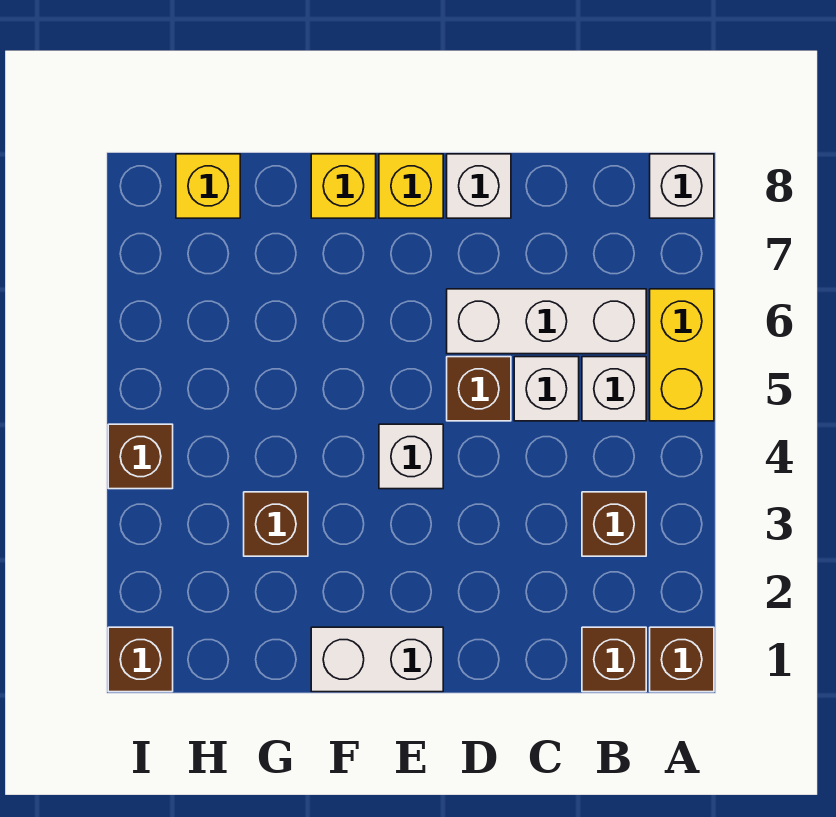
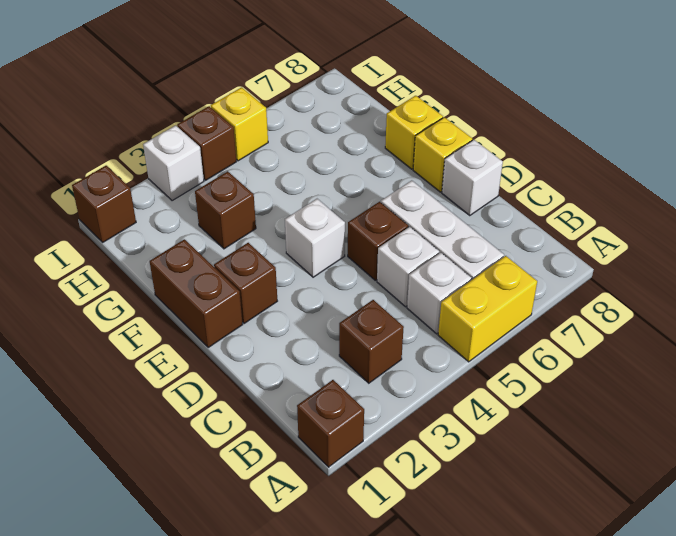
white 1x1 brick [650,154,714,218] -> white 1x1 brick moved to [143,125,204,201]
brown 1x1 brick [582,627,646,692] -> brown 1x1 brick moved to [214,243,277,323]
white 1x2 brick [311,627,443,692] -> brown 1x2 brick [150,239,243,347]
yellow 1x1 brick [176,154,240,218] -> yellow 1x1 brick moved to [211,88,268,161]

